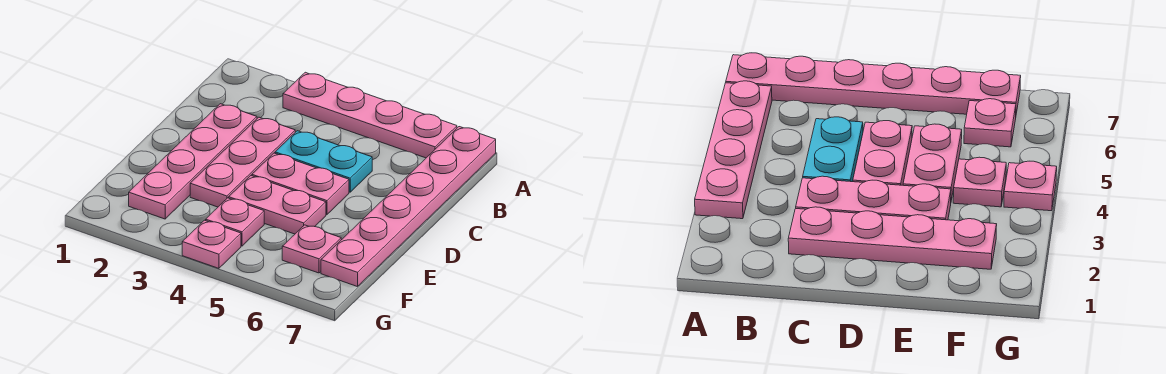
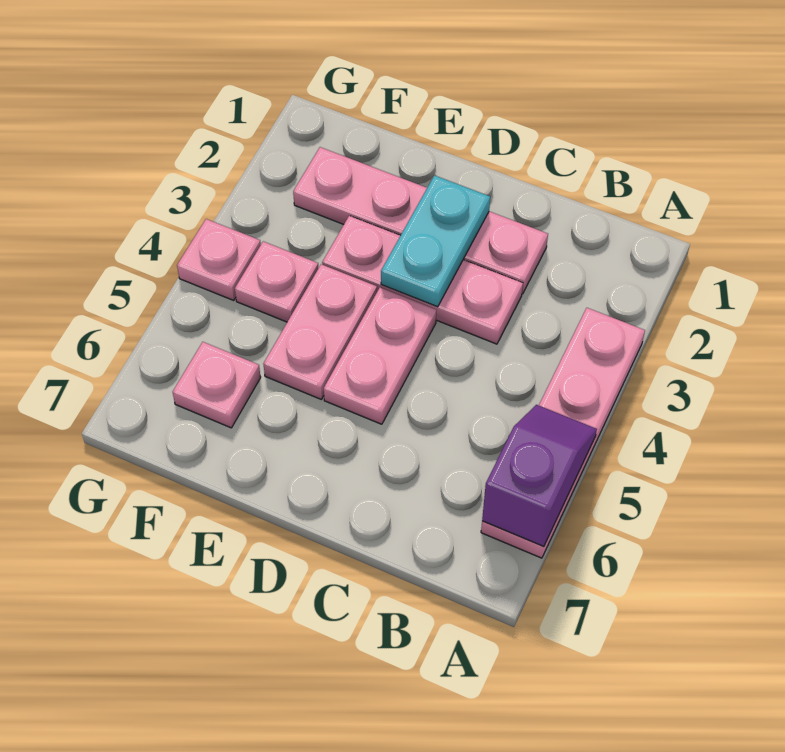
none -> purple 1x2 slope [482,405,597,547]
pink 1x6 plate [321,127,496,287] -> none
cyan 1x2 plate [275,131,372,192] -> cyan 1x2 plate moved to [381,175,490,307]

